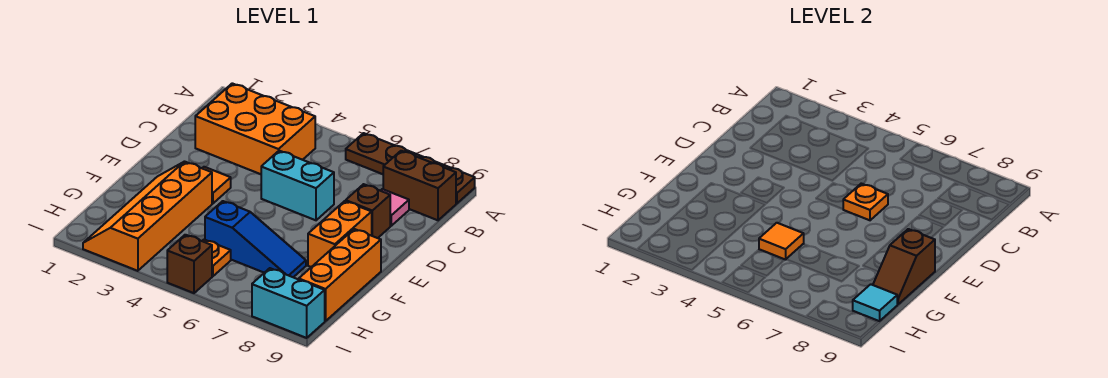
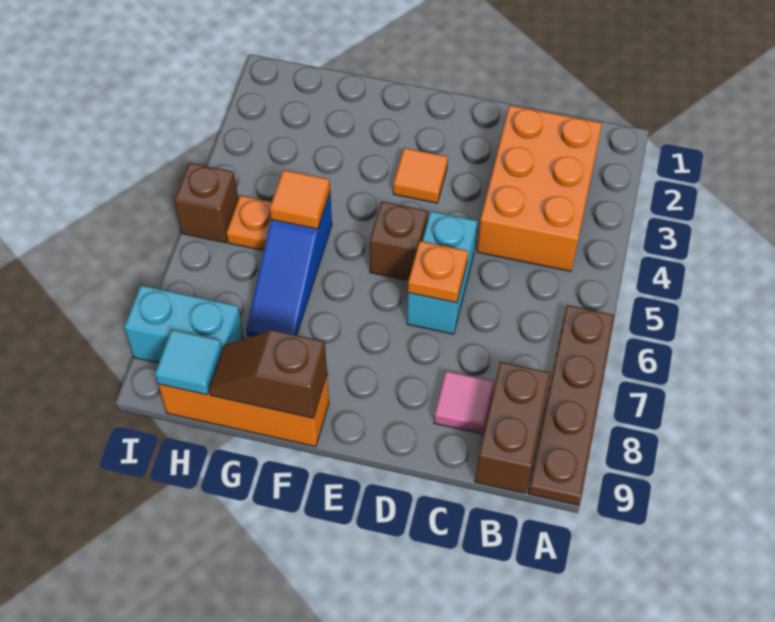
brown 1x1 brick [346,184,390,238] -> brown 1x1 brick moved to [370,201,428,281]
orange 1x2 brick [308,201,372,267] -> none
orange 2x4 slope [83,162,212,271] -> none
cyan 1x2 brick [252,268,325,338] -> cyan 1x2 brick turned to [124,285,244,363]

